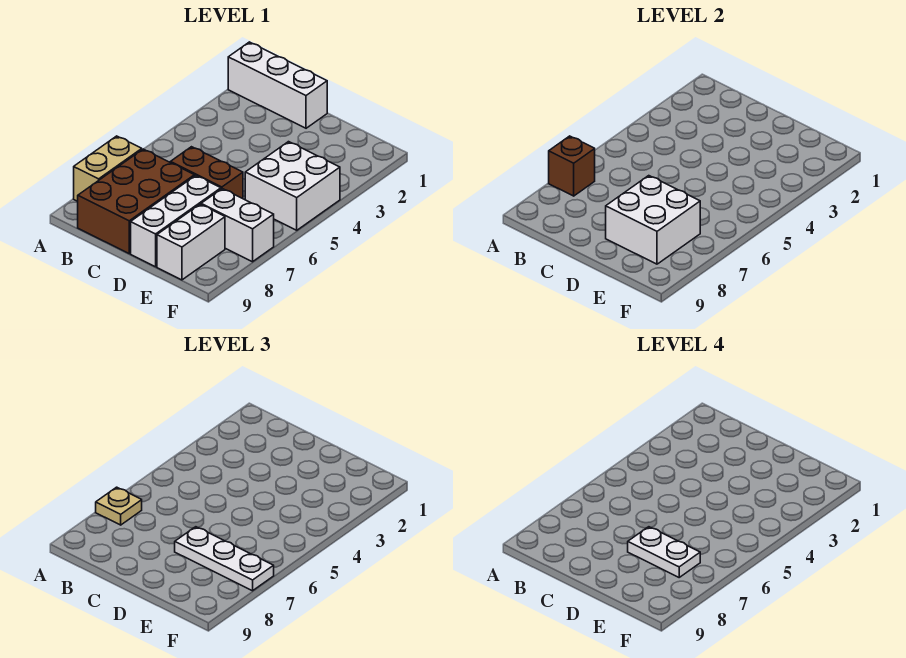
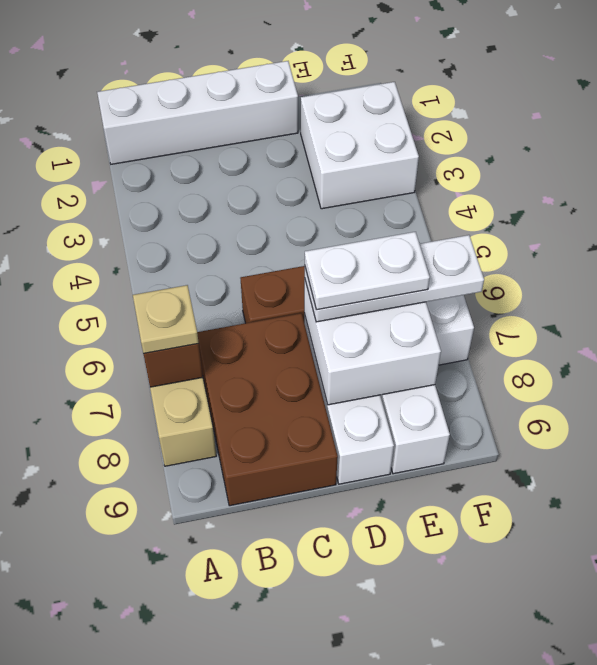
white 1x3 brick [228,42,327,128] -> white 1x4 brick [97,61,298,164]
white 2x2 brick [245,142,340,230] -> white 2x2 brick moved to [301,82,419,209]

